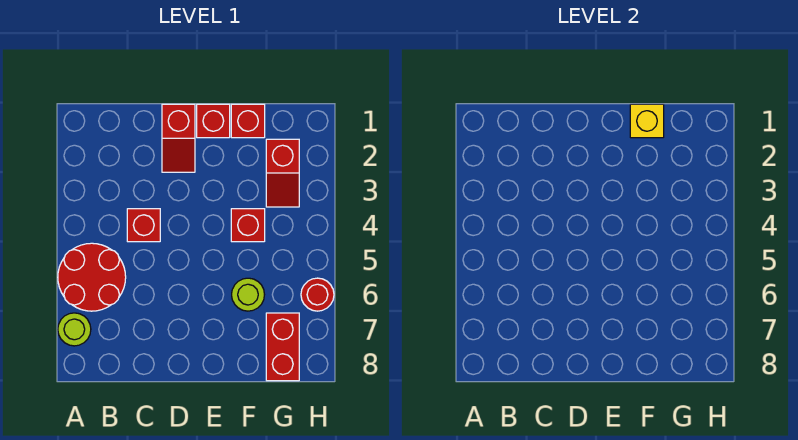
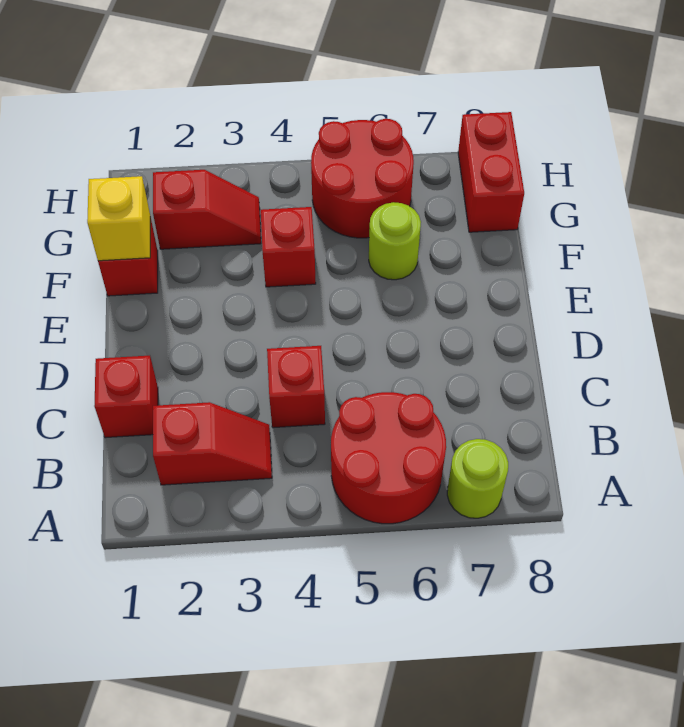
red 1x2 slope [162,104,195,172] -> red 1x2 slope moved to [153,402,272,485]
red 1x1 brick [197,104,230,138] -> red 1x1 brick moved to [94,356,158,438]
red 1x2 brick [266,313,299,381] -> red 1x2 brick turned to [458,112,524,232]
red 1x1 round brick [301,278,334,311] -> red 2x2 round brick [311,119,414,238]

